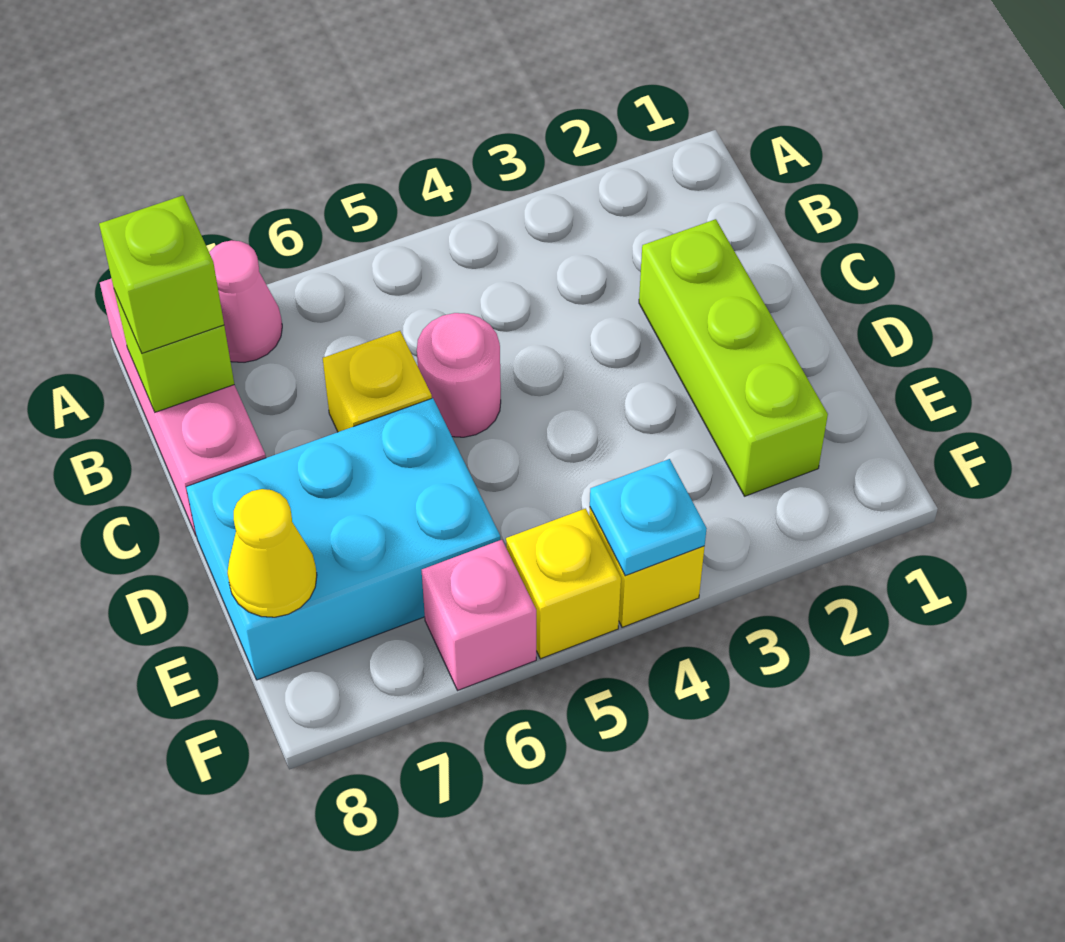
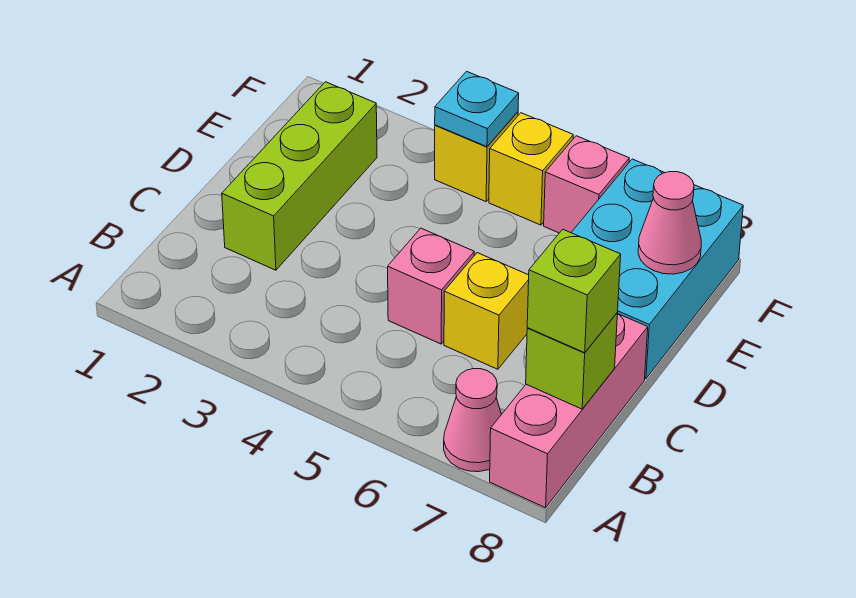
pink 1x1 round brick [417,313,501,437] -> pink 1x1 brick [388,228,474,344]
cyan 2x3 brick [186,398,500,680] -> cyan 2x3 brick turned to [571,159,743,379]
yellow 1x1 cone [227,489,317,617] -> pink 1x1 cone [638,172,701,274]

